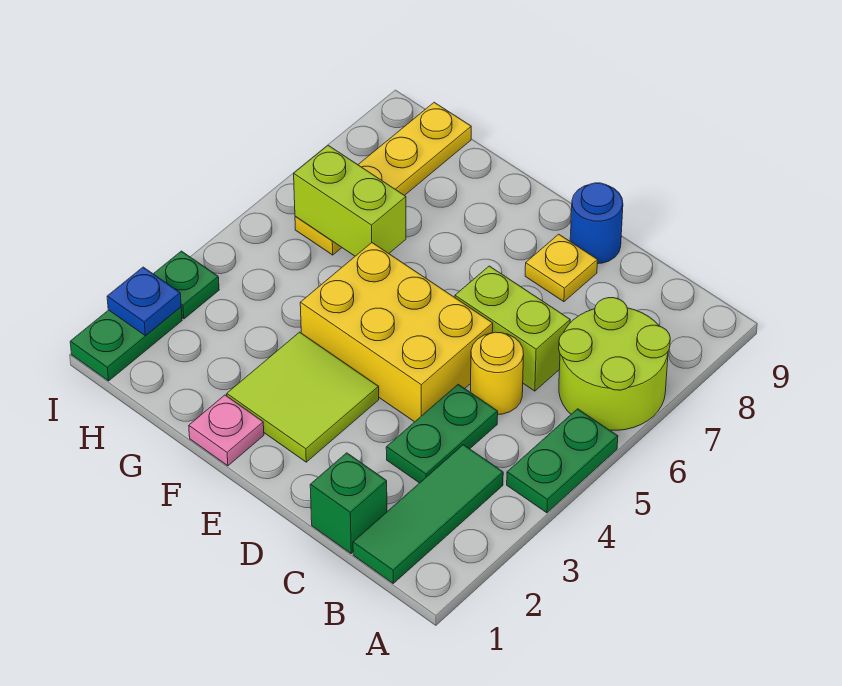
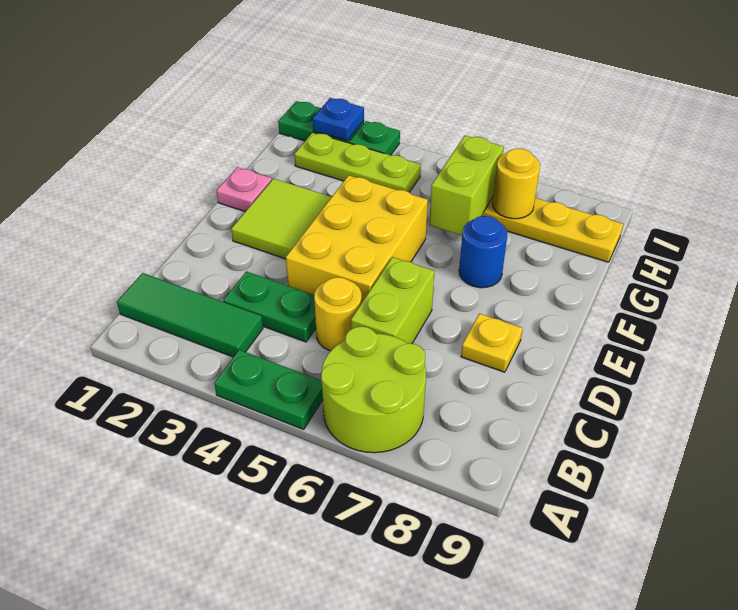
green 1x1 brick [310,453,387,553] -> none
blue 1x1 round brick [570,183,623,264] -> blue 1x1 round brick moved to [459,216,507,288]
none -> lime 1x3 plate [294,132,421,192]
none -> yellow 1x1 round brick [492,148,540,219]

